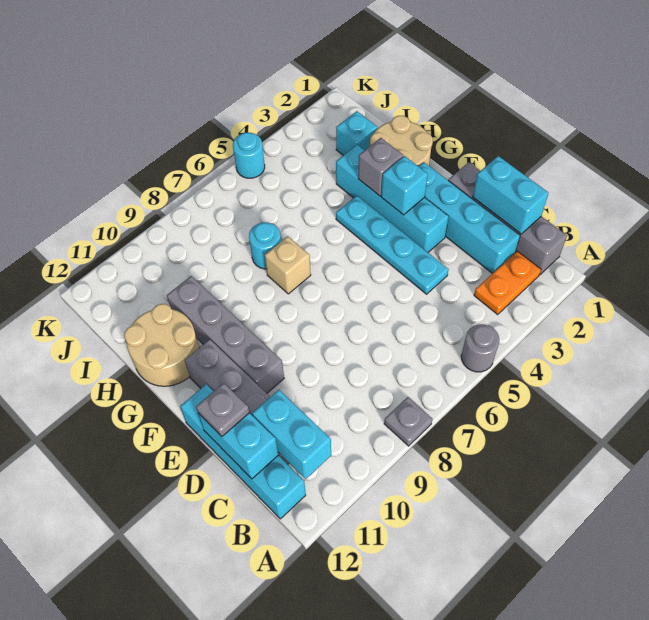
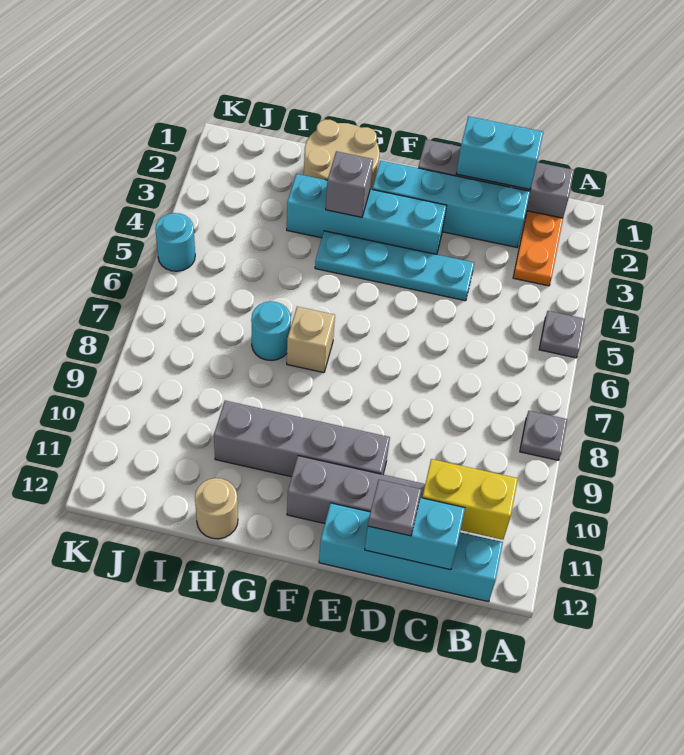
grey 1x1 round brick [461,324,499,372] -> grey 1x1 plate [539,311,585,358]
cyan 1x2 brick [252,390,331,479] -> yellow 1x2 brick [422,459,518,540]
cyan 1x1 brick [381,156,428,215] -> none
tan 2x2 round brick [124,304,199,386] -> tan 1x1 round brick [195,478,238,539]
cyan 1x1 brick [336,111,378,155] -> none

